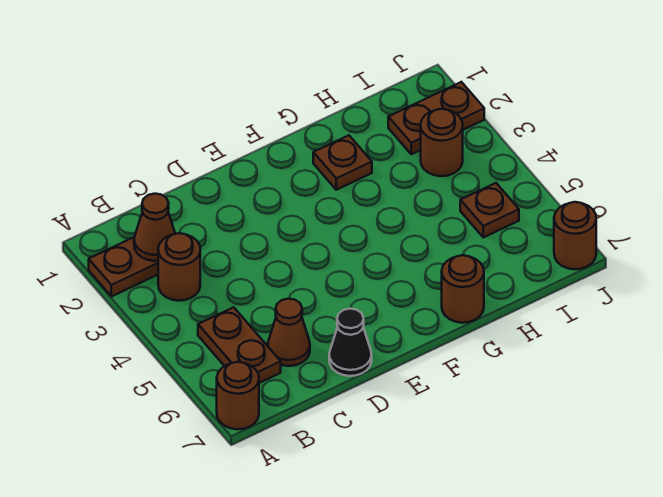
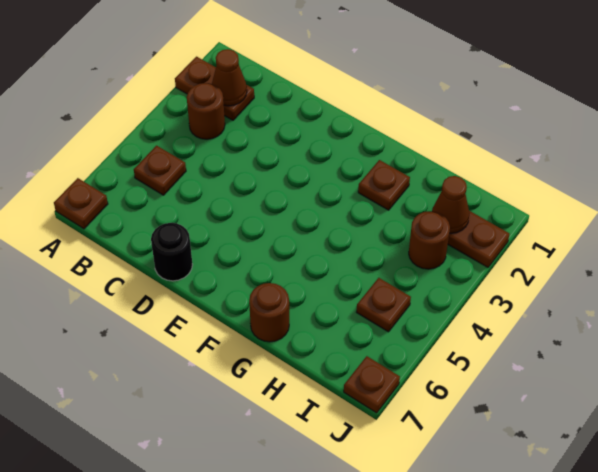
brown 1x1 round brick [217,362,259,429] -> brown 1x1 plate [54,178,108,229]
brown 1x2 plate [198,307,281,383] -> brown 1x1 plate [134,146,186,195]
brown 1x1 cone [268,299,310,366] -> brown 1x1 cone moved to [432,176,469,233]
black 1x1 cone [329,309,372,376] -> black 1x1 round brick [151,223,193,281]
brown 1x1 round brick [554,202,596,269] -> brown 1x1 plate [344,356,400,413]

